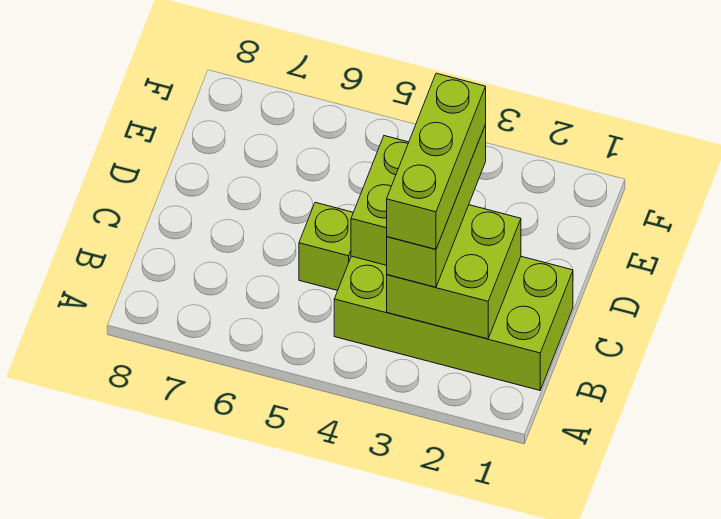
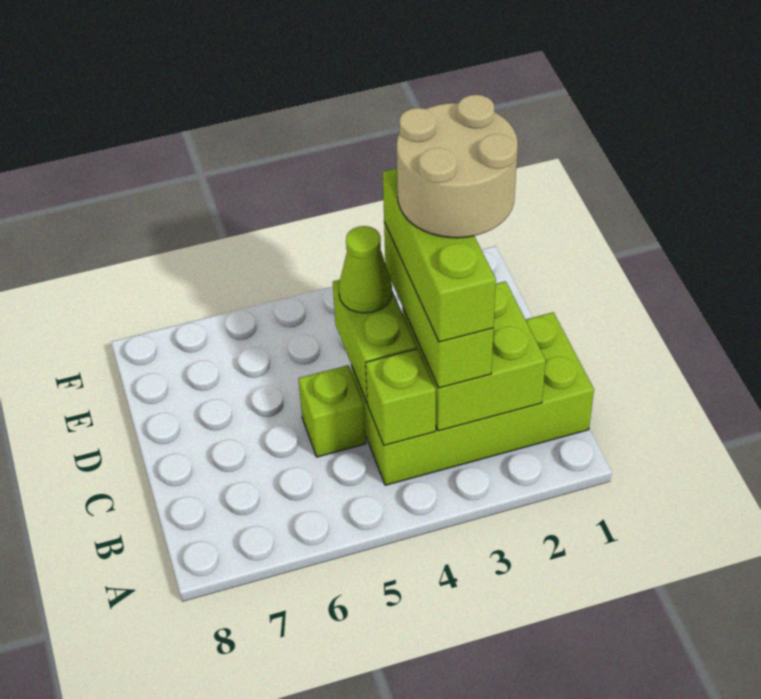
none -> lime 1x1 brick [366,349,436,445]
none -> tan 2x2 round brick [397,95,518,238]
none -> lime 1x1 cone [339,226,392,313]

